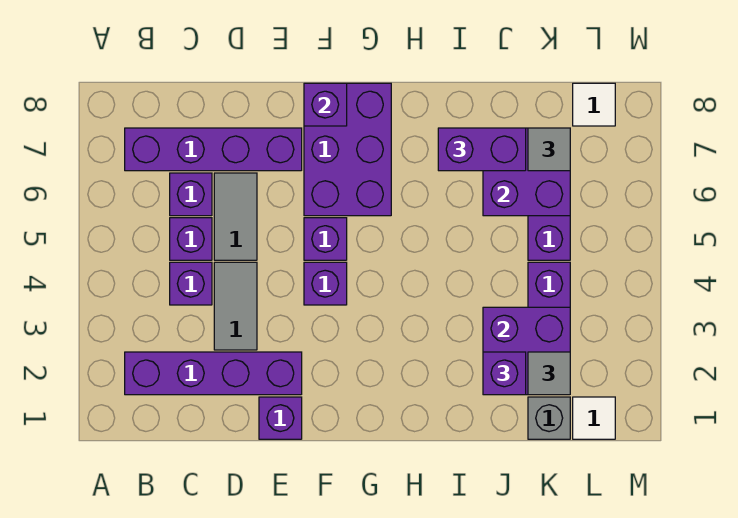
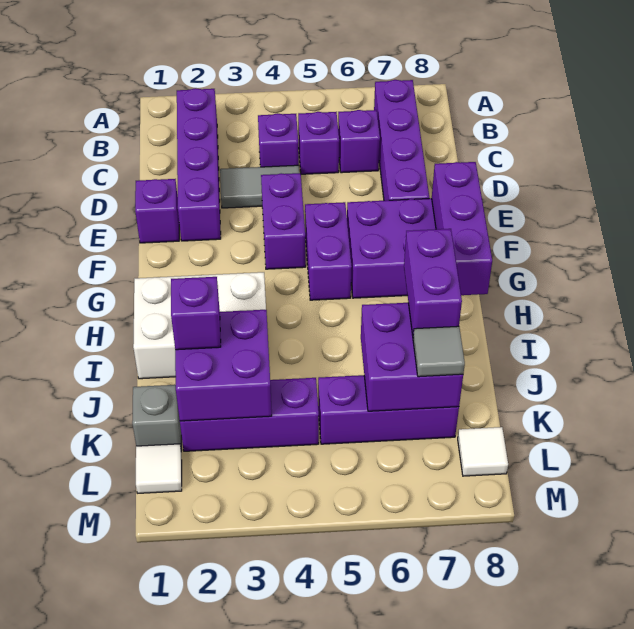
grey 1x2 tile [214,173,257,260] -> none
purple 1x1 brick [304,262,347,305] -> purple 1x2 brick [261,173,306,269]
purple 1x1 brick [304,218,347,260] -> purple 1x2 brick [305,202,352,300]
purple 1x1 brick [304,83,347,126] -> purple 1x3 brick [432,162,492,295]
none -> white 2x3 brick [133,272,266,379]
grey 1x1 tile [528,352,570,395] -> none

